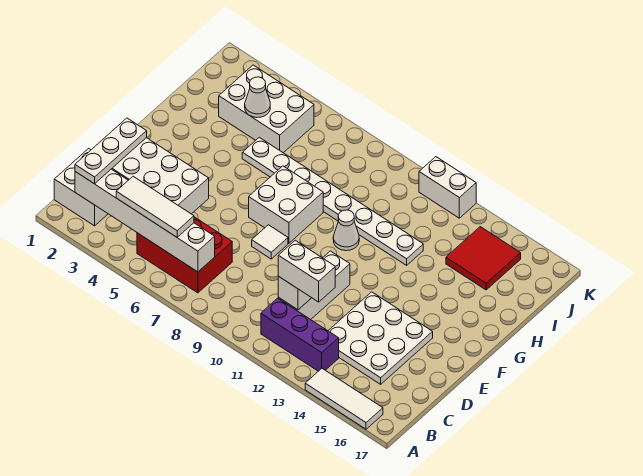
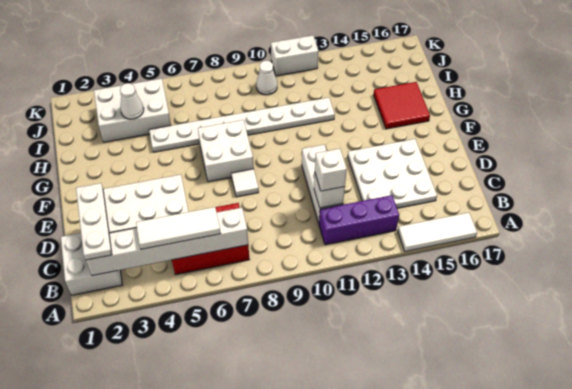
white 1x2 brick [278,240,335,302] -> white 1x1 brick [315,148,347,191]
white 1x1 cone [333,210,359,251] -> white 1x1 cone moved to [256,61,277,95]
red 2x2 tile [446,227,521,290] -> red 2x2 tile moved to [374,82,430,129]

